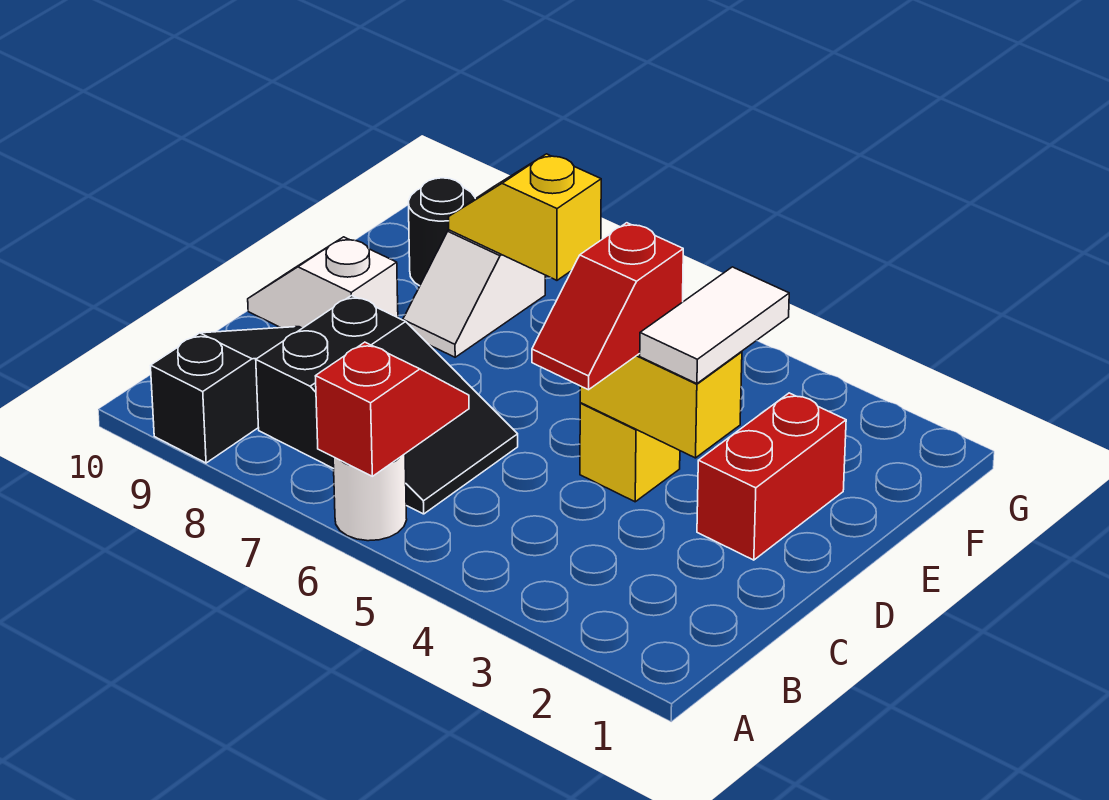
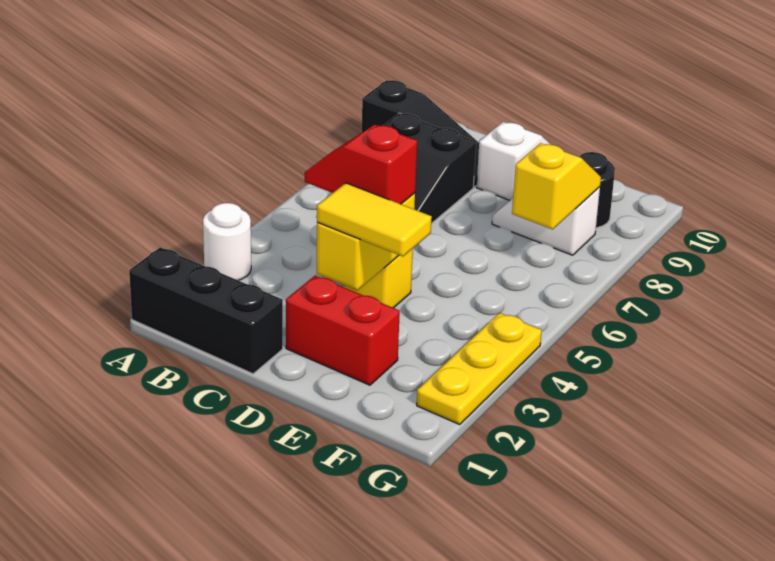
none -> black 1x3 brick [129,247,283,374]
white 1x1 round brick [333,454,407,541] -> white 1x1 round brick moved to [203,203,251,280]
red 1x2 slope [316,342,469,476] -> none
white 1x2 tile [640,267,789,384] -> yellow 1x2 tile [317,183,432,257]
none -> yellow 1x3 plate [417,313,542,424]

